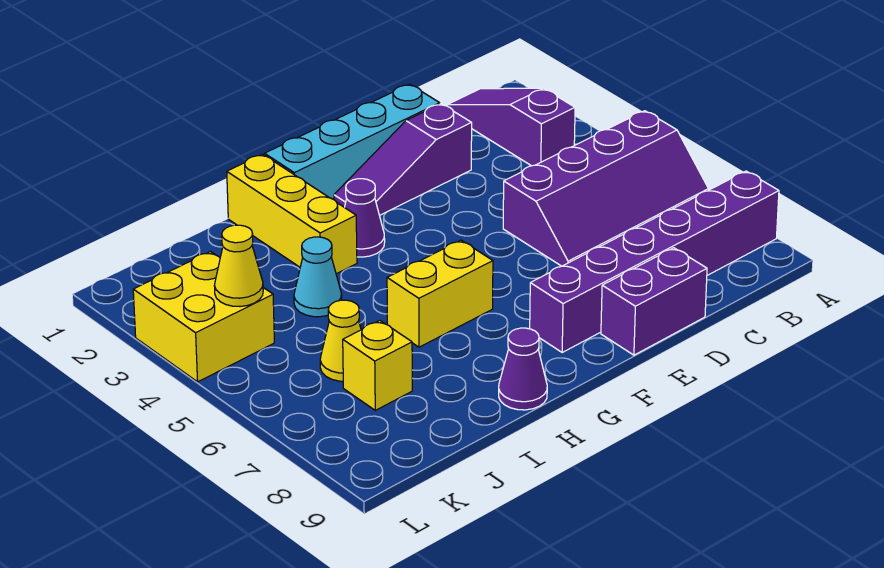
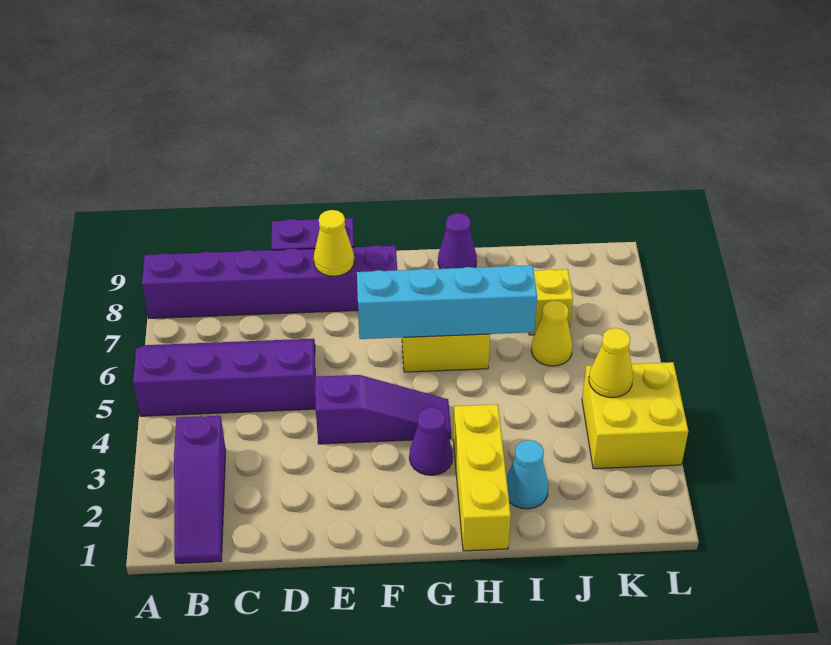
cyan 1x4 brick [265,84,440,200] -> cyan 1x4 brick moved to [357,265,537,339]
purple 1x3 slope [334,104,472,215] -> purple 1x3 slope moved to [315,375,451,444]
none -> yellow 1x1 cone [314,210,354,276]
cyan 1x1 cone [294,237,342,317] -> cyan 1x1 cone moved to [506,440,549,509]

